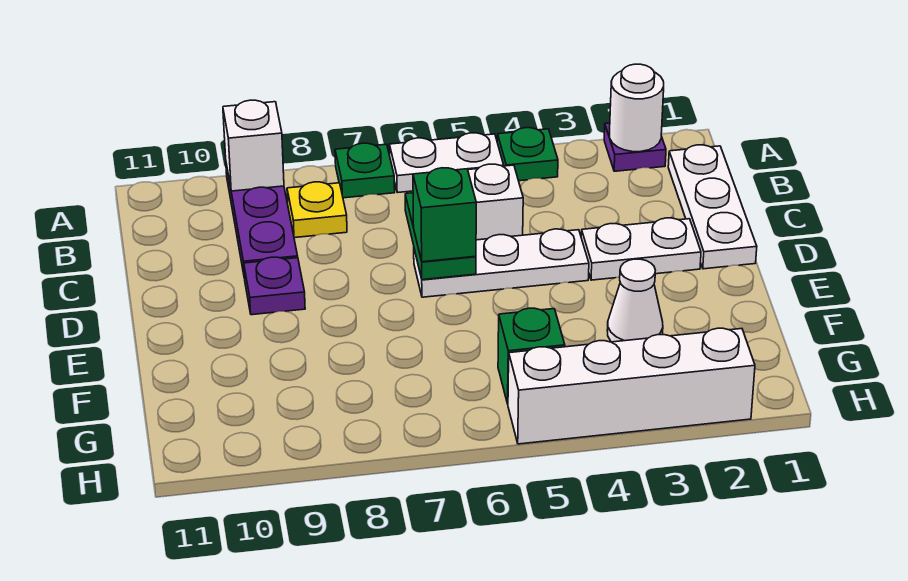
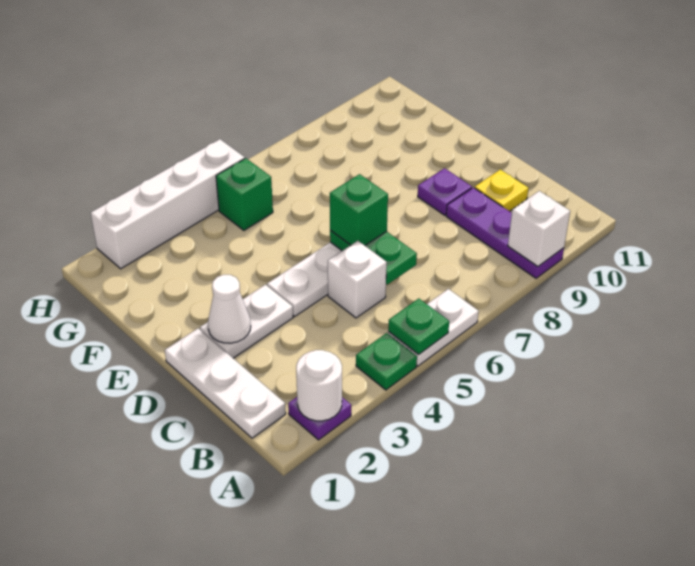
green 1x1 plate [335,143,395,198] -> green 1x1 plate moved to [388,299,449,355]
yellow 1x1 plate [287,182,347,238] -> yellow 1x1 plate moved to [475,169,529,211]
white 1x1 cone [607,259,663,342] -> white 1x1 cone moved to [208,275,251,343]

